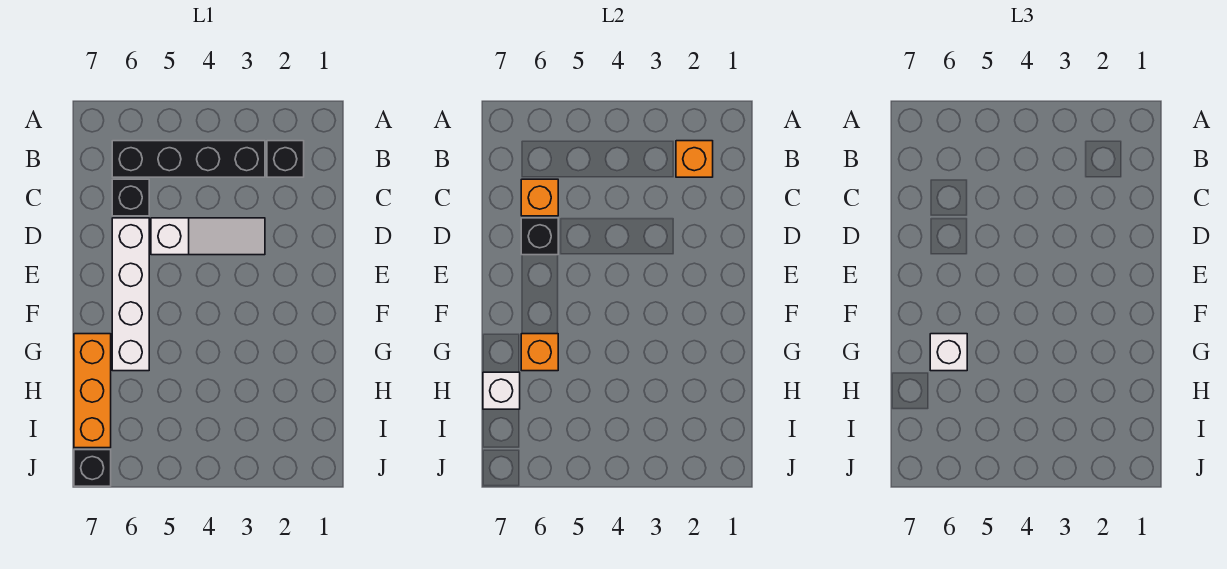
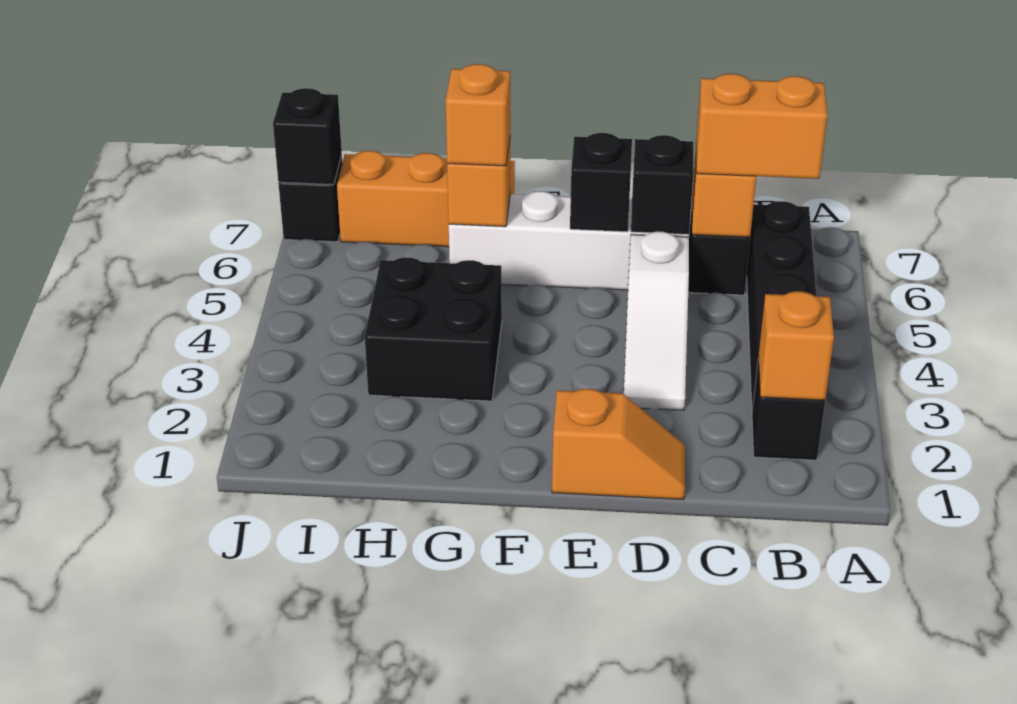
none -> orange 1x2 brick [696,74,827,179]
none -> orange 1x2 slope [552,389,685,499]
none -> black 1x1 brick [570,133,632,232]
none -> black 2x2 brick [365,257,502,401]
white 1x1 brick [930,334,967,371] -> orange 1x1 brick [446,64,510,166]
white 1x1 brick [483,372,520,409] -> none
none -> black 1x1 brick [273,88,342,185]

